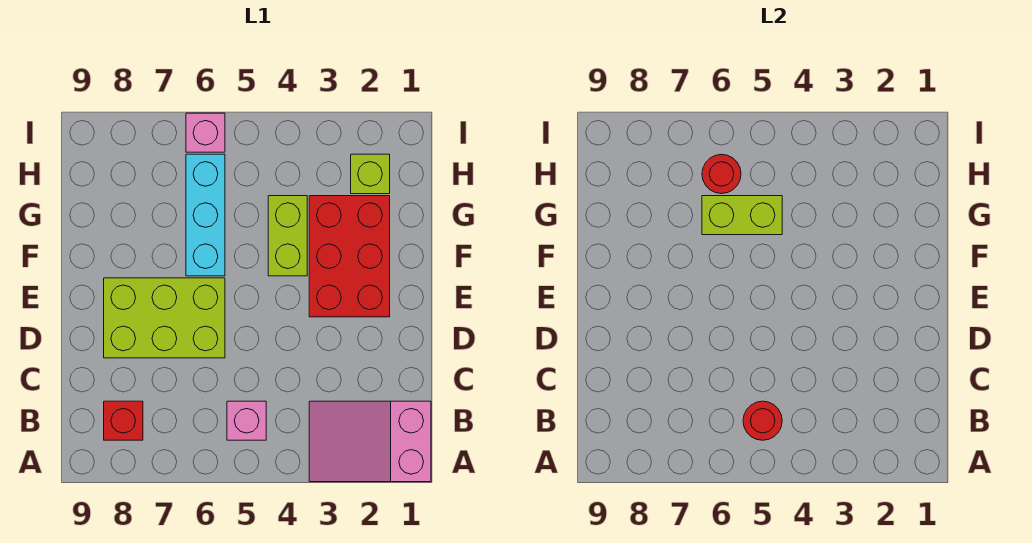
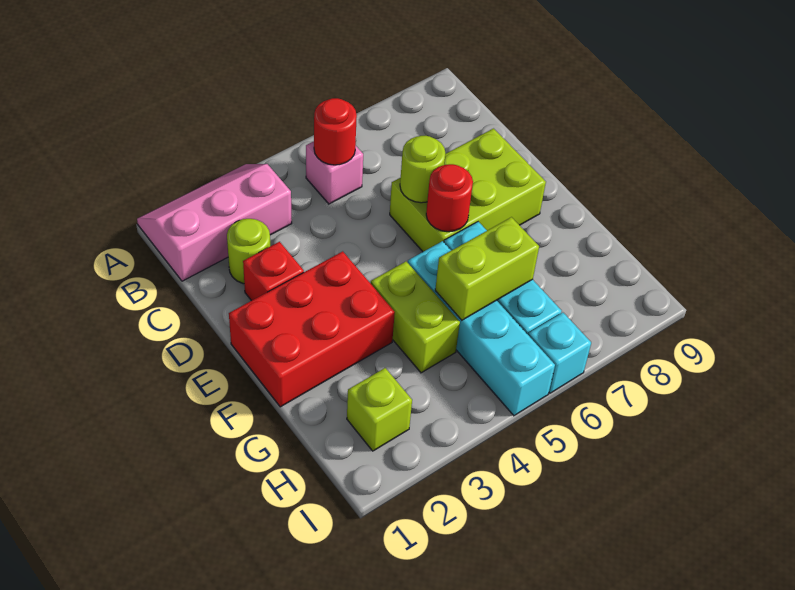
pink 2x3 slope [309,401,431,482] -> pink 2x3 slope turned to [137,164,292,281]
red 1x1 brick [104,401,143,440] -> red 1x1 brick moved to [243,242,304,301]
none -> lime 1x1 round brick [227,219,270,284]
none -> lime 1x1 round brick [400,136,445,203]
red 2x3 brick [309,196,390,317] -> red 2x3 brick turned to [229,251,395,407]
none -> cyan 1x4 brick [408,241,555,416]
red 1x1 round brick [702,154,741,194] -> red 1x1 round brick moved to [426,164,473,232]
pink 1x1 brick [186,113,225,152] -> cyan 1x1 brick [528,313,591,393]

